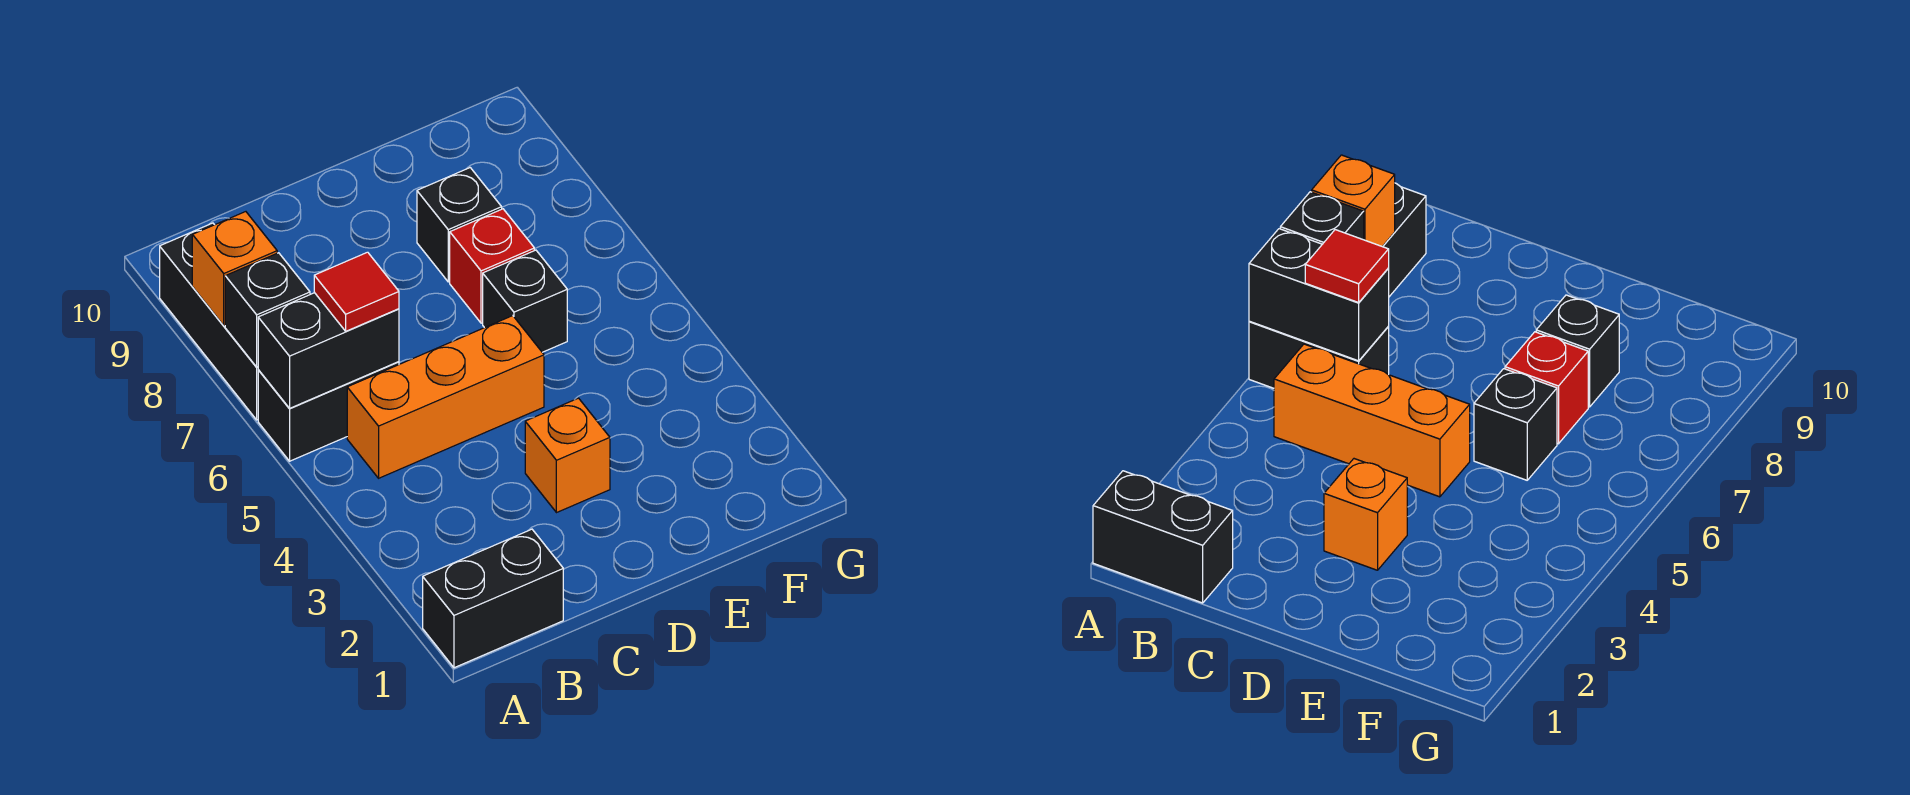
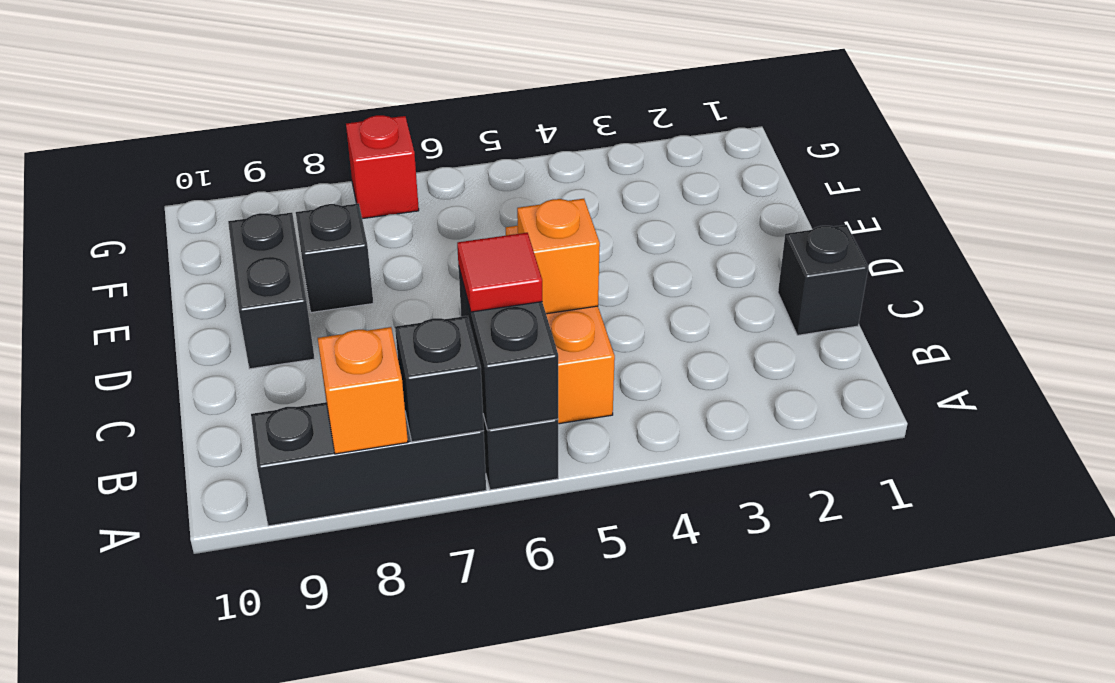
black 1x2 brick [423,529,563,668] -> black 1x2 brick moved to [228,213,315,369]
orange 1x1 brick [525,398,610,513] -> orange 1x1 brick moved to [517,199,600,314]
black 1x1 brick [483,250,567,352] -> black 1x1 brick moved to [778,225,868,335]
red 1x1 brick [450,209,534,323] -> red 1x1 brick moved to [346,115,419,219]

